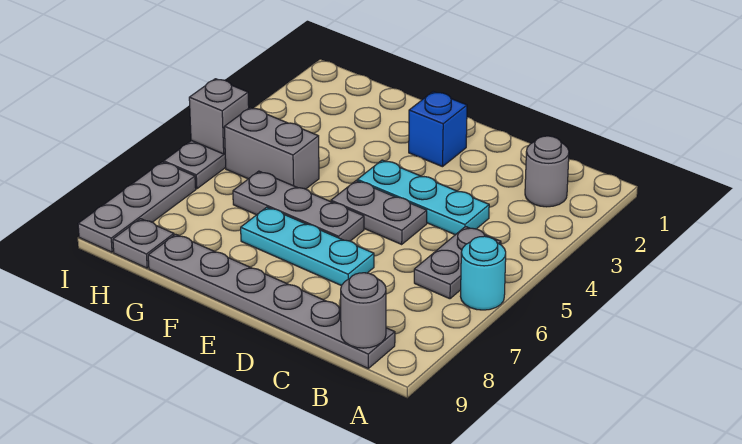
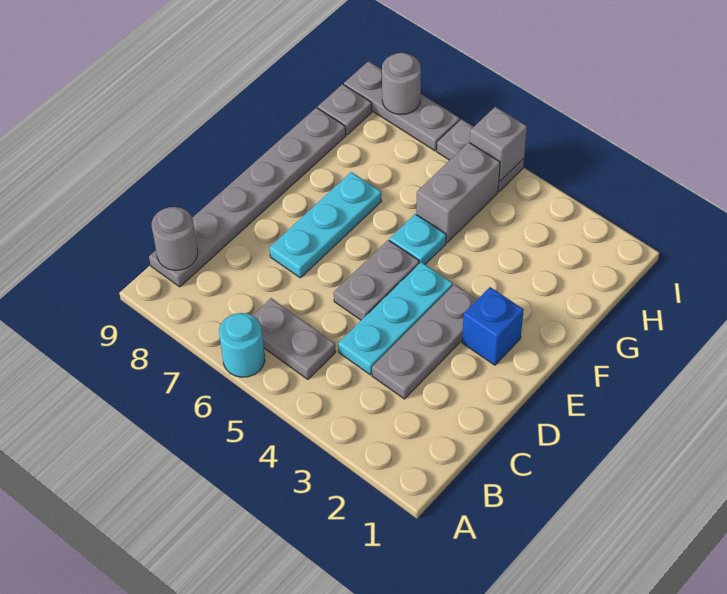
grey 1x1 round brick [525,136,569,207] -> grey 1x1 round brick moved to [382,53,421,115]
grey 1x3 plate [233,171,364,241] -> grey 1x3 plate moved to [372,284,477,399]
none -> cyan 1x1 plate [389,214,446,264]

